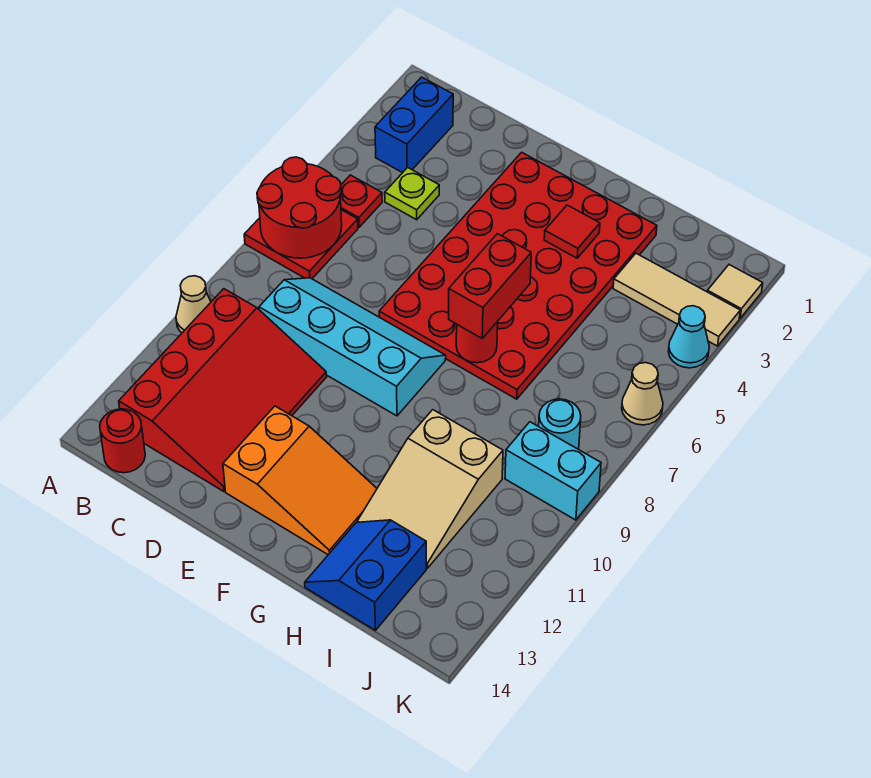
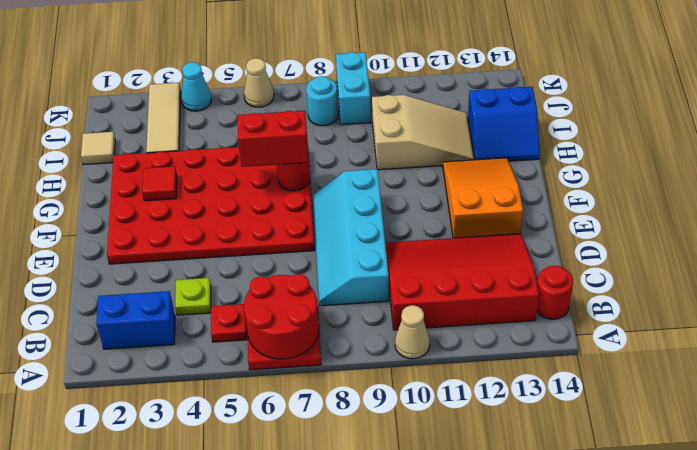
tan 1x1 tile [707,265,763,318] -> tan 1x1 tile moved to [81,132,115,165]

